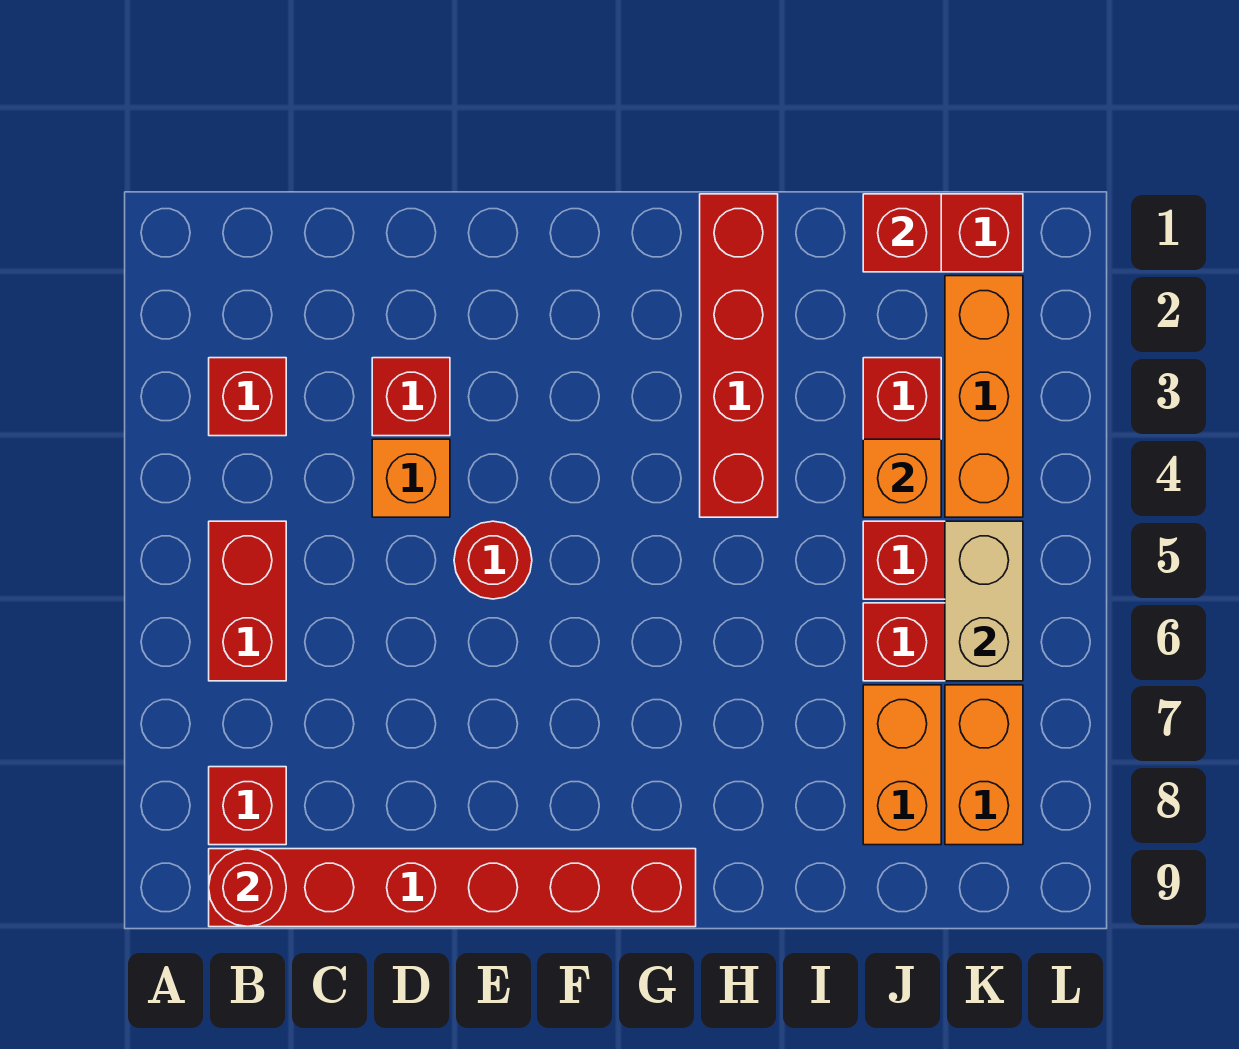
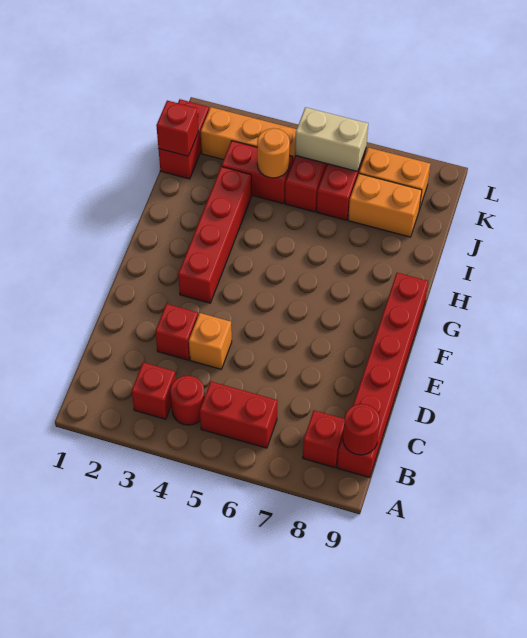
red 1x1 round brick [454,521,532,599] -> red 1x1 round brick moved to [170,376,205,425]
red 1x4 brick [700,194,778,517] -> red 1x4 brick turned to [178,167,252,303]
orange 1x1 brick [863,439,941,517] -> orange 1x1 round brick [257,128,290,178]

